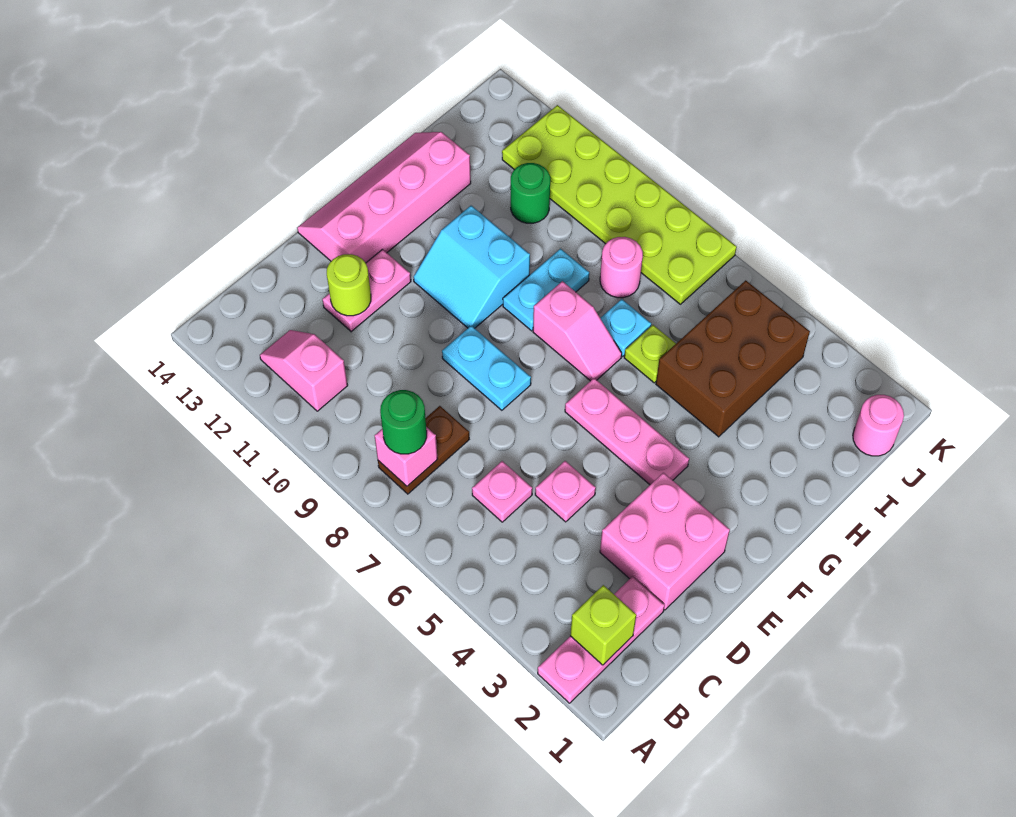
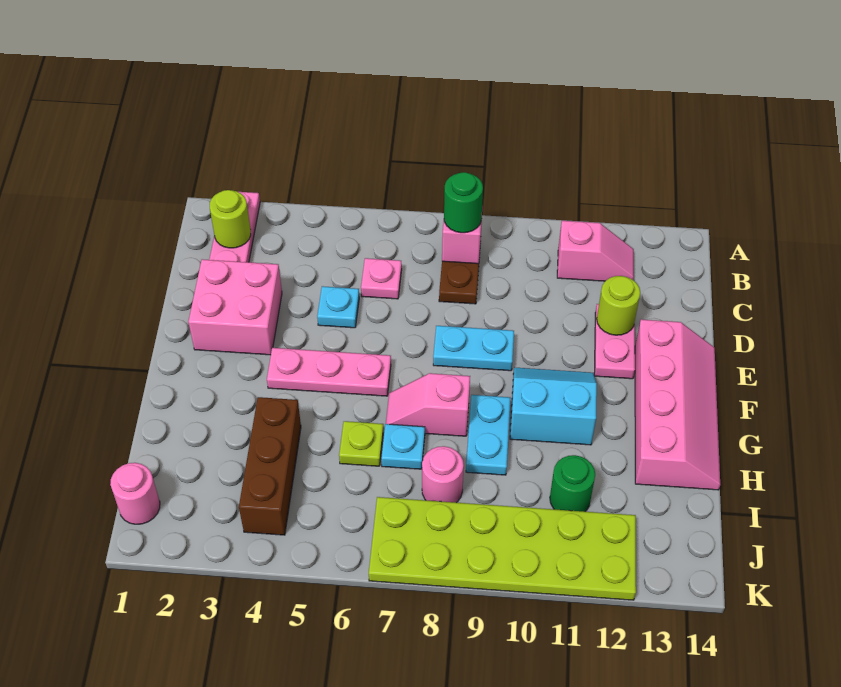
lime 1x1 brick [570,585,636,665] -> lime 1x1 round brick [210,190,251,248]
pink 1x1 plate [535,461,596,522] -> cyan 1x1 plate [317,286,359,328]
brown 2x3 brick [656,280,810,437] -> brown 1x3 brick [239,397,301,535]

